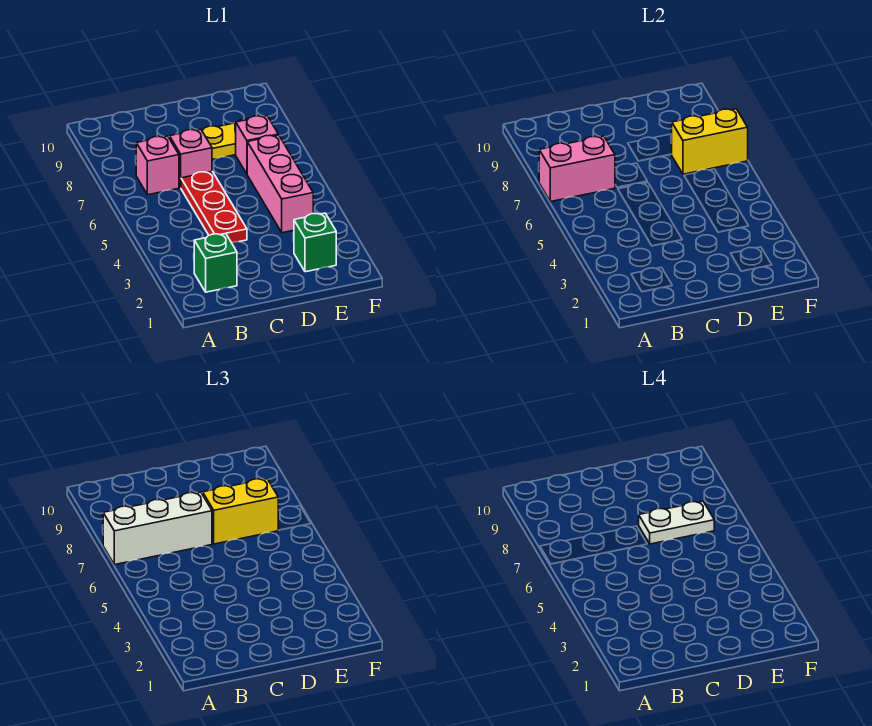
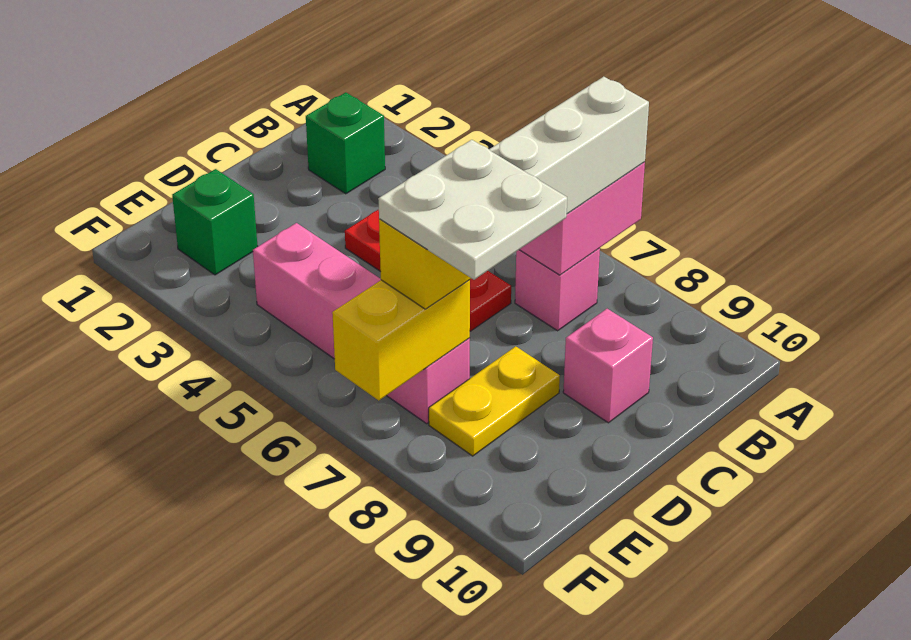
pink 1x1 brick [170,129,212,188] -> pink 1x1 brick moved to [563,309,653,423]
white 1x2 plate [639,501,714,544] -> white 2x2 plate [378,140,567,280]

